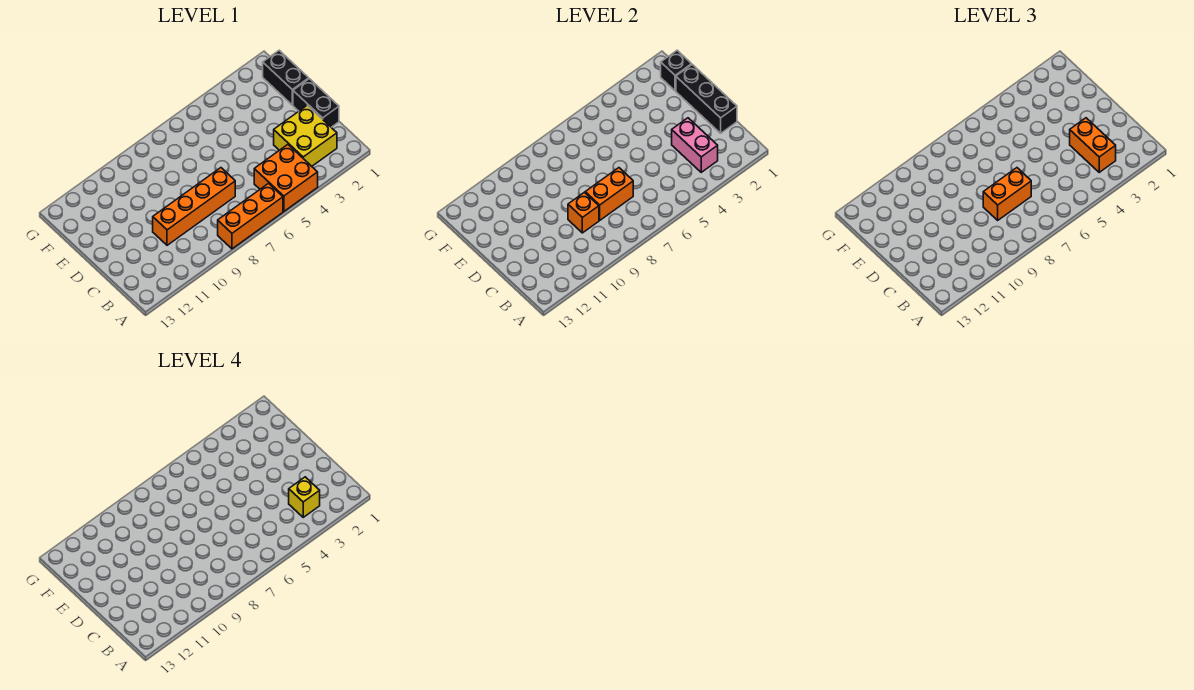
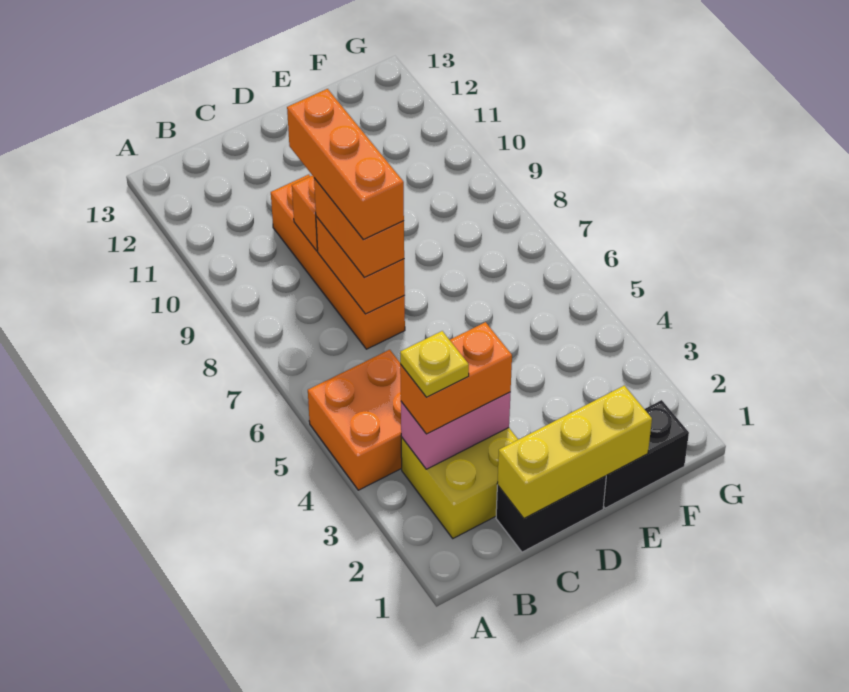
orange 1x3 brick [218,184,283,249] -> orange 1x3 brick moved to [287,89,404,239]
yellow 1x1 brick [289,477,320,517] -> yellow 1x1 plate [400,331,469,397]
black 1x3 brick [676,65,737,133] -> yellow 1x3 brick [497,385,652,518]
black 1x1 brick [661,50,692,91] -> none

